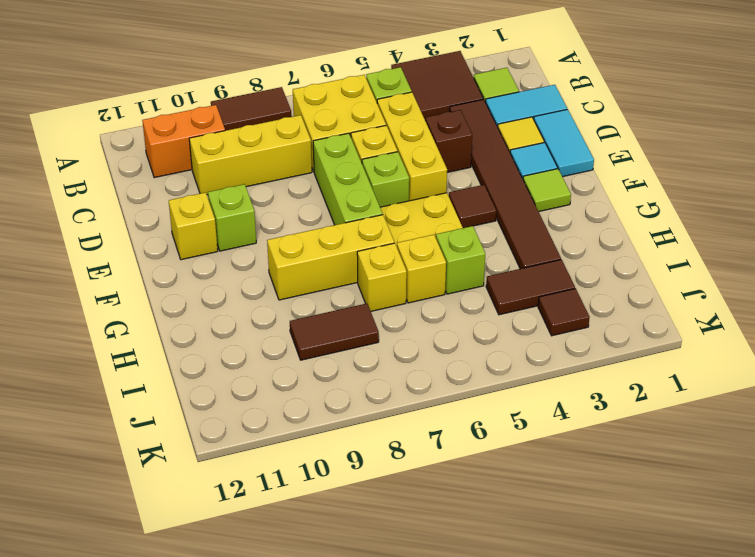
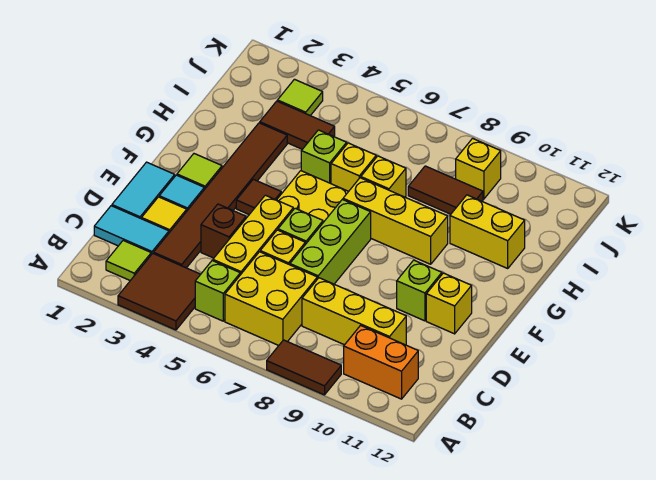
none -> yellow 1x2 brick [450,195,525,268]
brown 1x1 tile [538,289,590,336] -> lime 1x1 tile [277,79,323,116]
none -> yellow 1x1 brick [456,138,501,199]

